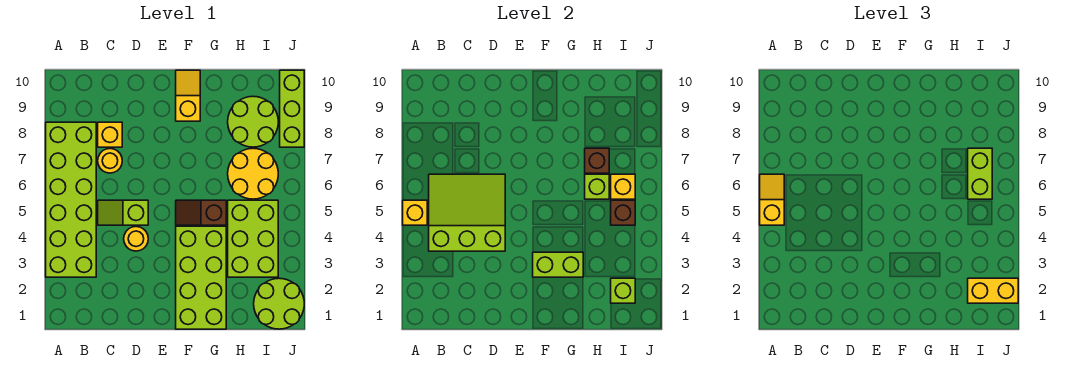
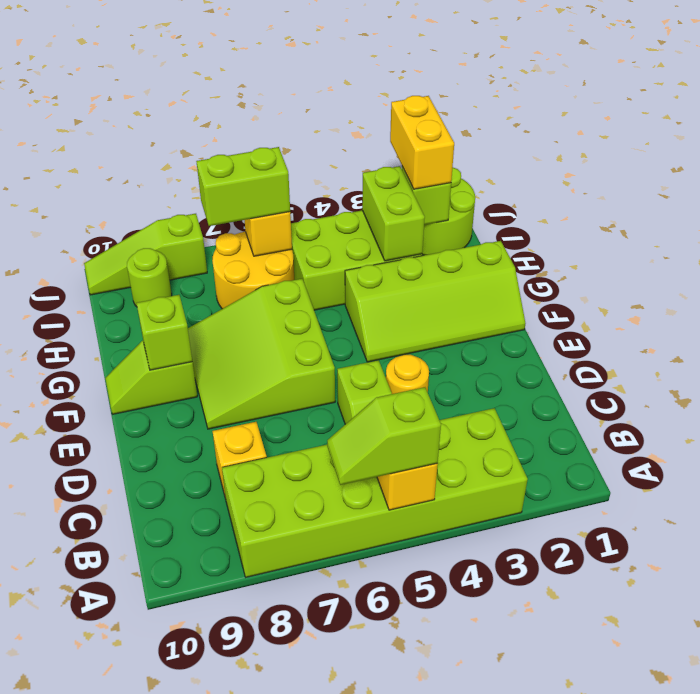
yellow 1x2 slope [760,174,784,225] -> lime 1x2 slope [327,387,441,485]
lime 3x3 slope [429,174,505,251] -> lime 3x3 slope moved to [188,279,335,429]
yellow 1x1 round brick [98,149,122,173] -> none
lime 2x4 brick [176,226,226,329] -> lime 2x4 slope [345,241,525,362]
lime 1x2 brick [533,252,583,277] -> lime 1x2 brick moved to [362,166,425,261]
brown 1x2 slope [176,200,226,225] -> none
yellow 1x2 slope [176,70,200,121] -> lime 1x2 slope [105,341,197,414]
lime 1x1 brick [585,174,609,199] -> lime 1x1 brick moved to [137,295,192,370]
brown 1x1 brick [585,148,609,173] -> none
lime 2x2 round brick [228,96,278,147] -> lime 1x1 round brick [127,248,172,307]
brown 1x1 brick [611,200,635,225] -> none
lime 1x3 brick [280,70,304,147] -> lime 1x3 slope [84,214,207,295]

